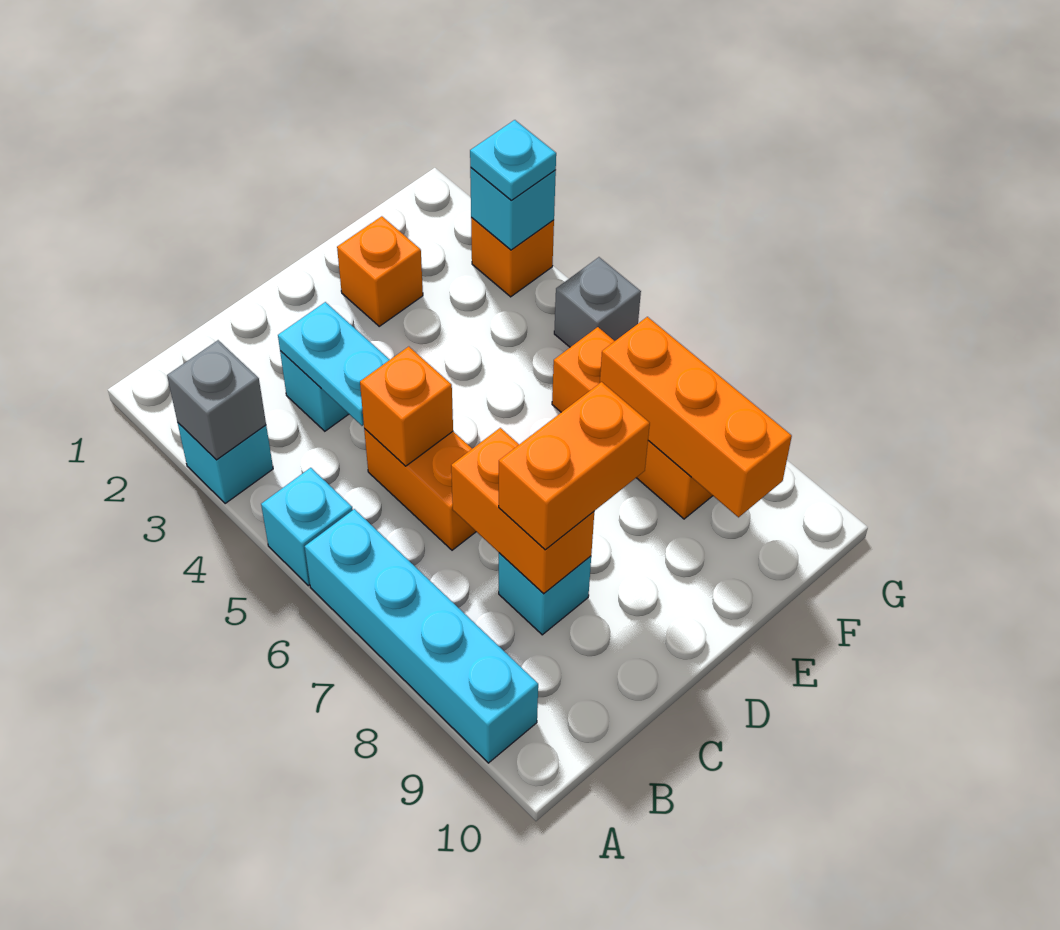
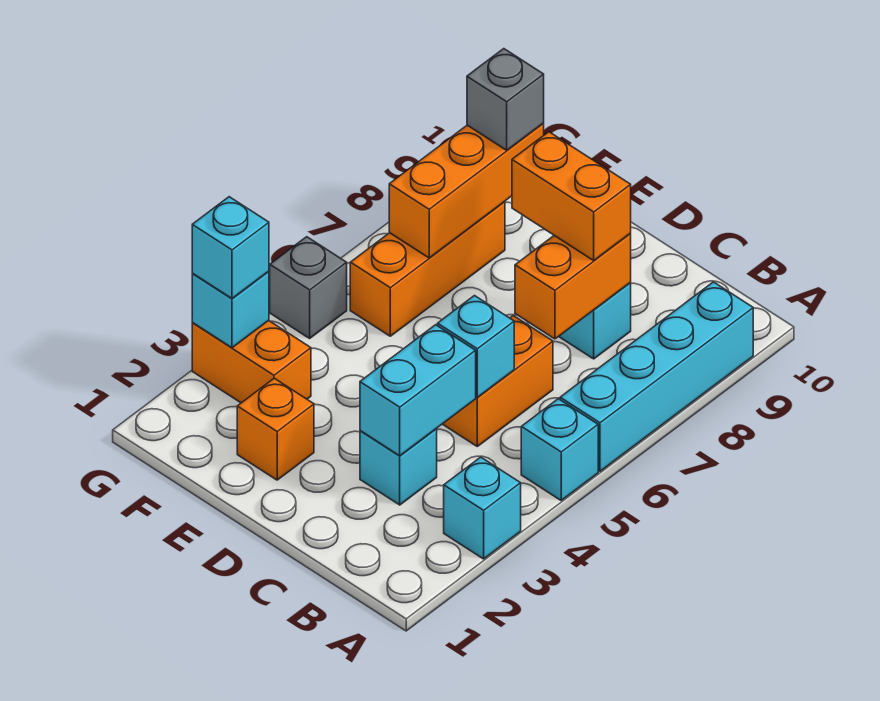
grey 1x1 brick [167,340,266,460] -> grey 1x1 brick moved to [467,49,544,150]
cyan 1x2 plate [278,302,390,426] -> cyan 1x2 brick [360,325,476,456]
orange 1x1 brick [360,347,453,466] -> cyan 1x1 brick [437,296,514,397]
orange 1x1 brick [471,218,554,297] -> orange 1x2 brick [192,321,311,403]
cyan 1x1 plate [470,120,556,200] -> cyan 1x1 brick [192,197,269,298]

